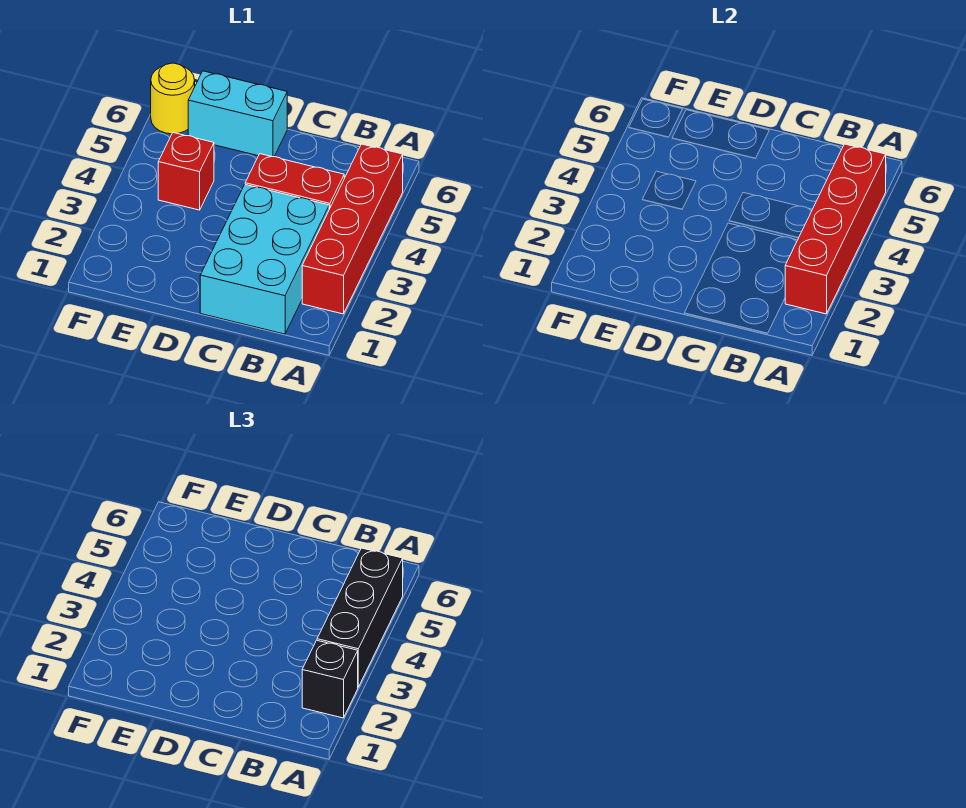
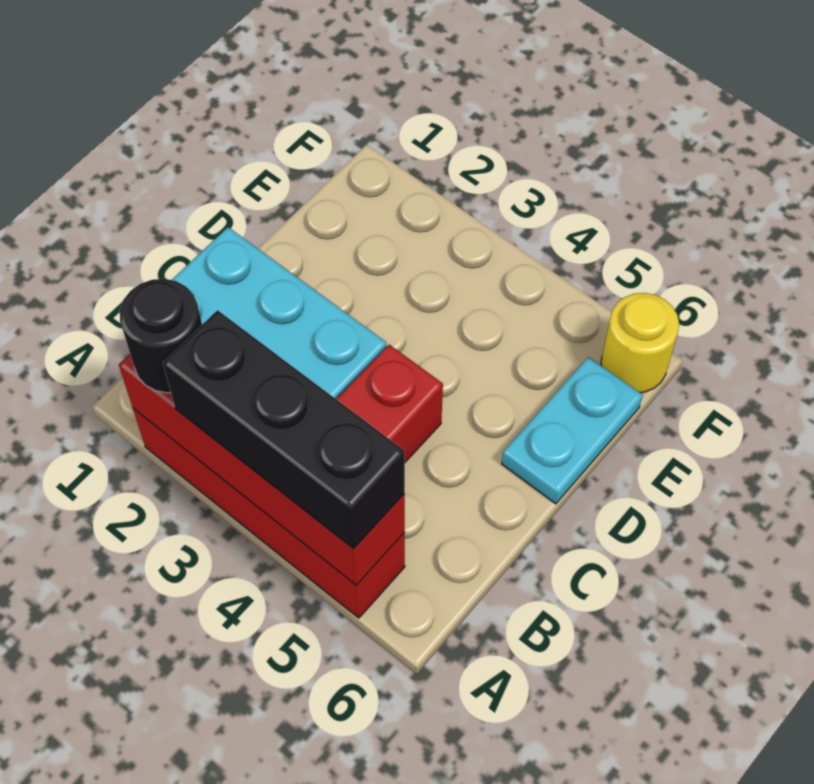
black 1x1 brick [302,640,358,718] -> black 1x1 round brick [120,279,202,393]
cyan 1x2 brick [188,71,287,157] -> cyan 1x2 plate [502,357,643,504]
red 1x1 brick [158,133,214,210] -> none

